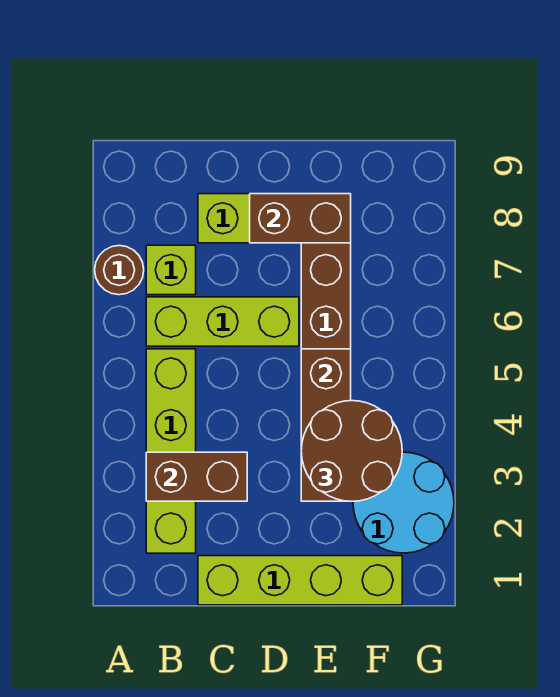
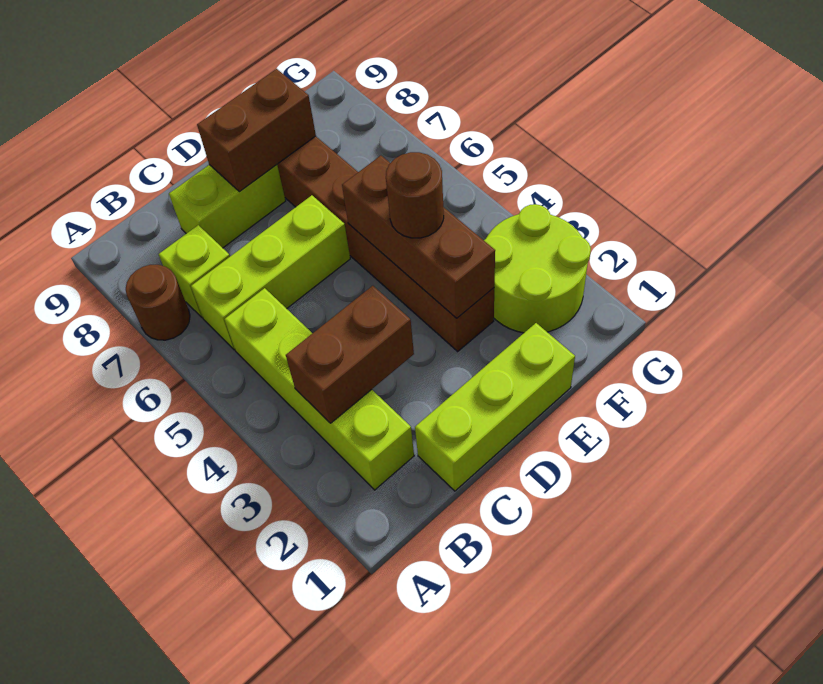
lime 1x4 brick [198,556,402,605] -> lime 1x3 brick [415,323,575,491]
brown 2x2 round brick [301,401,402,501] -> brown 1x1 round brick [386,152,444,238]
cyan 2x2 round brick [353,452,454,553] -> lime 2x2 round brick [484,204,591,333]

